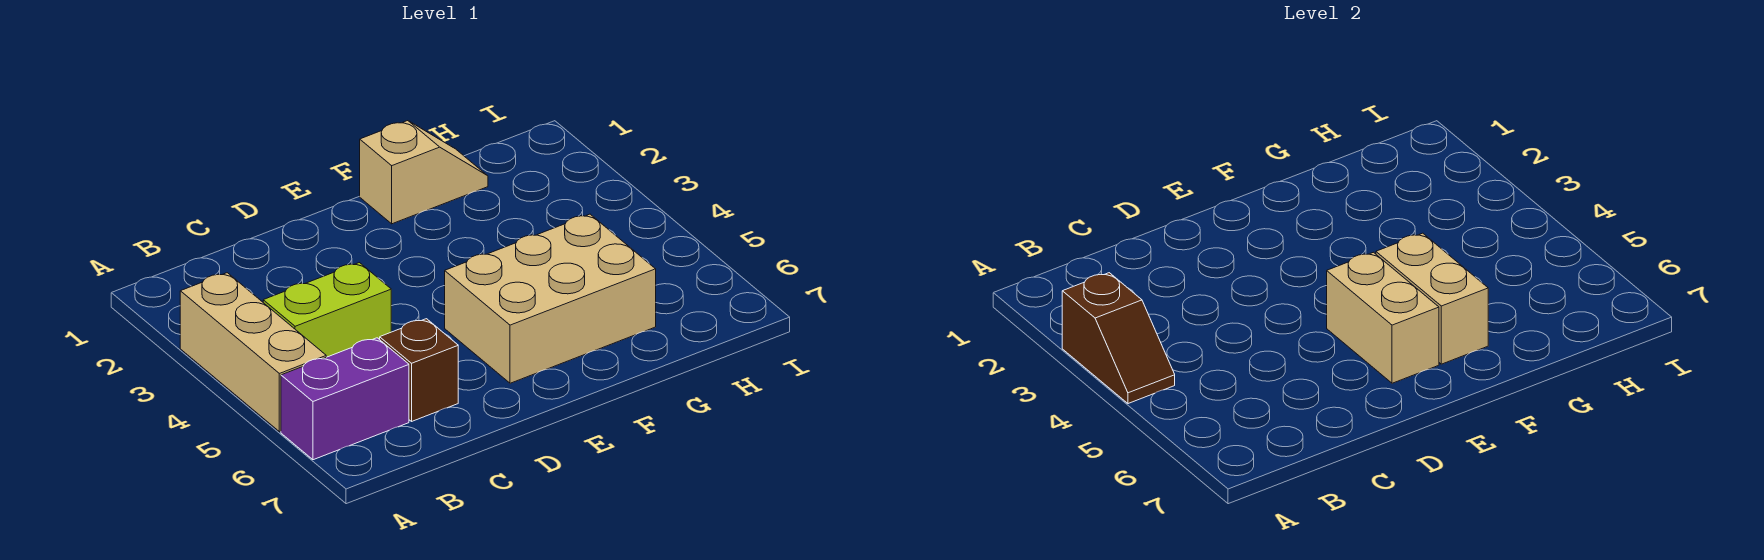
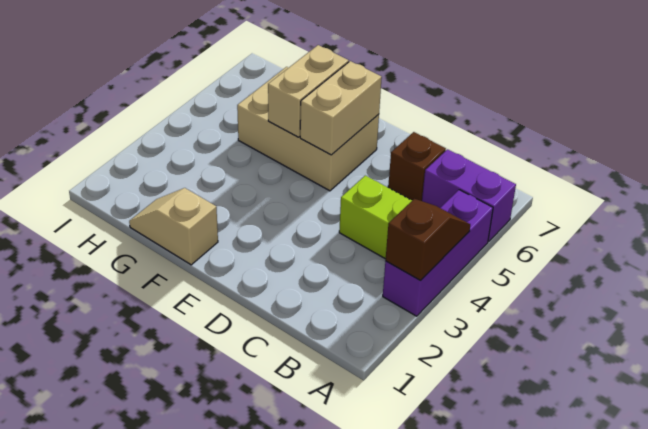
tan 1x3 brick [180,273,326,432] -> purple 1x3 brick [383,190,493,316]

